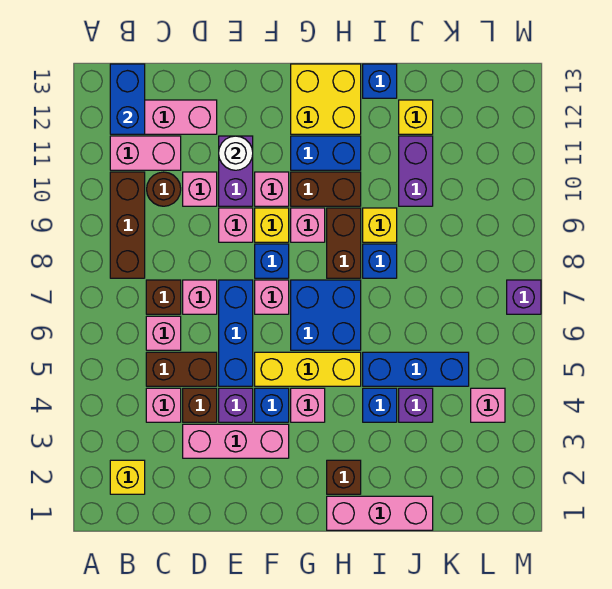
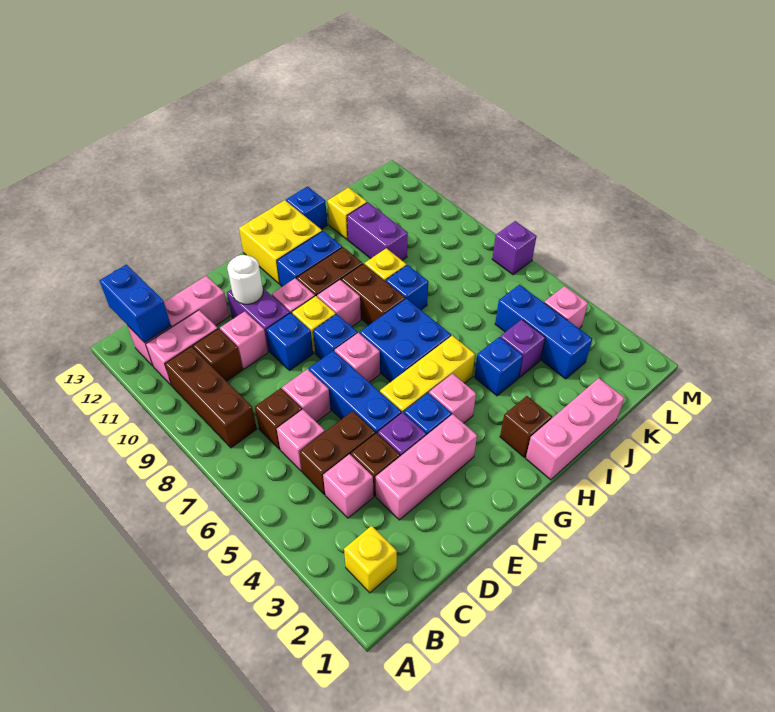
brown 1x1 round brick [147,172,181,206] -> brown 1x1 brick [193,329,243,381]
pink 1x1 brick [219,208,253,242] -> blue 1x1 brick [266,313,313,370]
blue 1x3 brick [363,352,469,386] -> blue 1x3 brick turned to [495,285,592,379]

